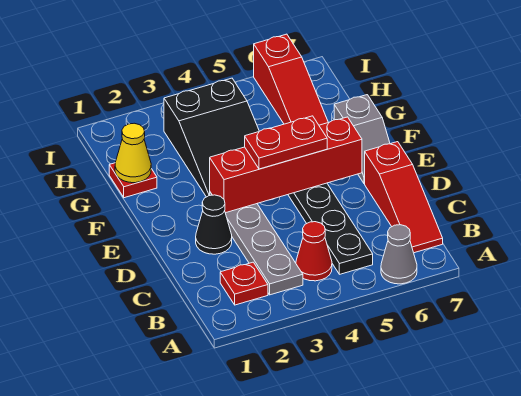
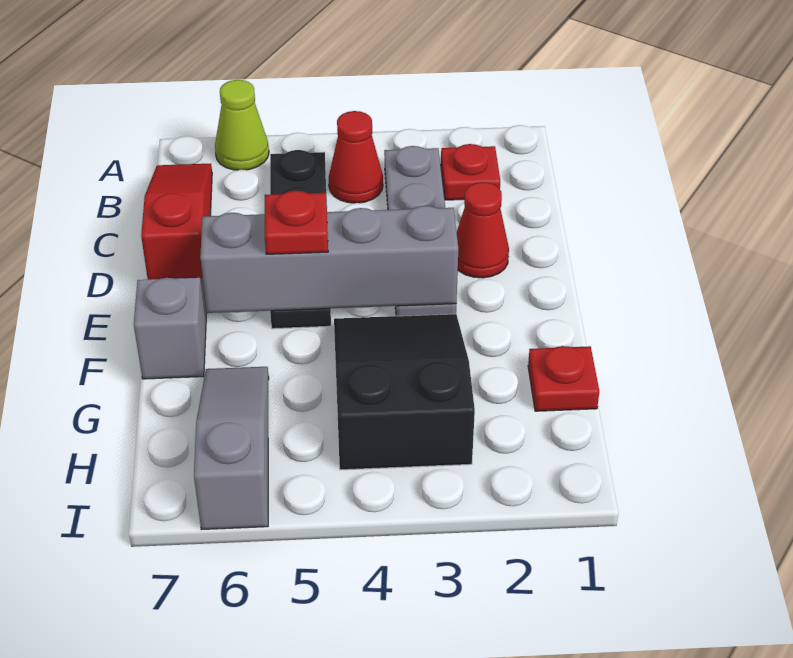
grey 1x1 cone [381,225,417,284] -> lime 1x1 cone [215,80,269,170]
black 1x1 cone [196,195,232,254] -> red 1x1 cone [457,182,509,278]
red 1x4 brick [210,117,362,213] -> grey 1x4 brick [200,206,458,313]
red 1x2 plate [245,116,327,169] -> red 1x1 plate [265,191,328,254]
yellow 1x1 cone [115,123,151,183] -> none
red 1x3 slope [254,34,328,125] -> grey 1x3 slope [194,367,269,530]

